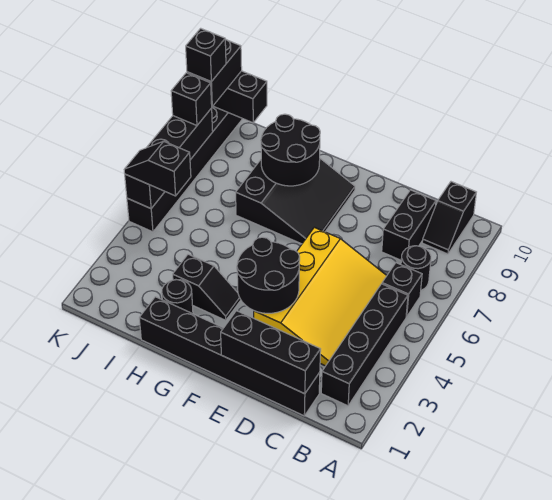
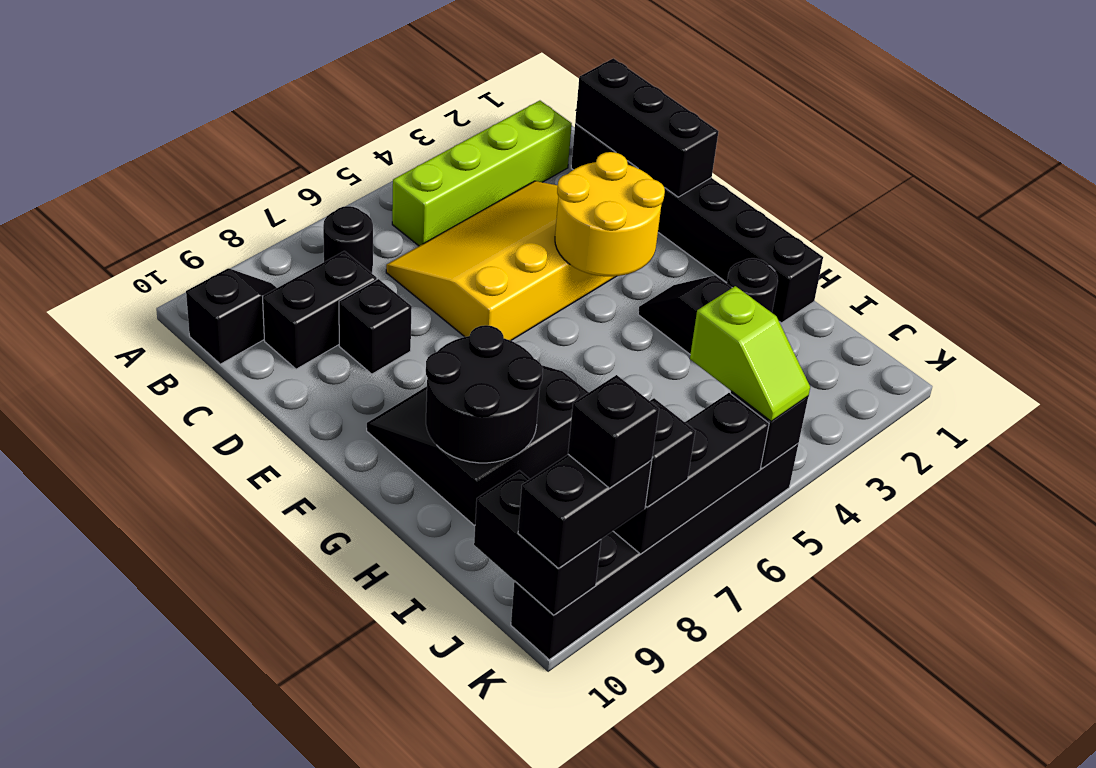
black 1x4 brick [321,284,408,406] -> lime 1x4 brick [392,101,572,246]
black 1x1 brick [382,263,422,316] -> black 1x1 brick moved to [339,279,412,374]
black 2x2 round brick [237,237,300,313] -> yellow 2x2 round brick [555,152,665,276]
black 1x2 slope [124,141,191,196] -> lime 1x2 slope [690,286,810,421]

